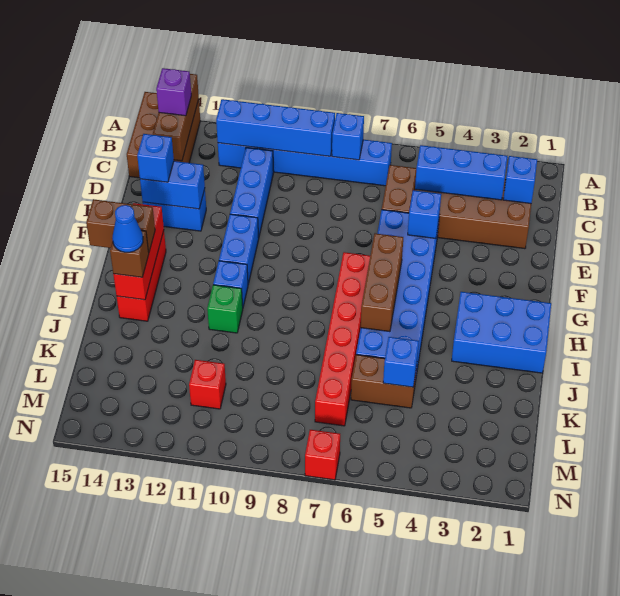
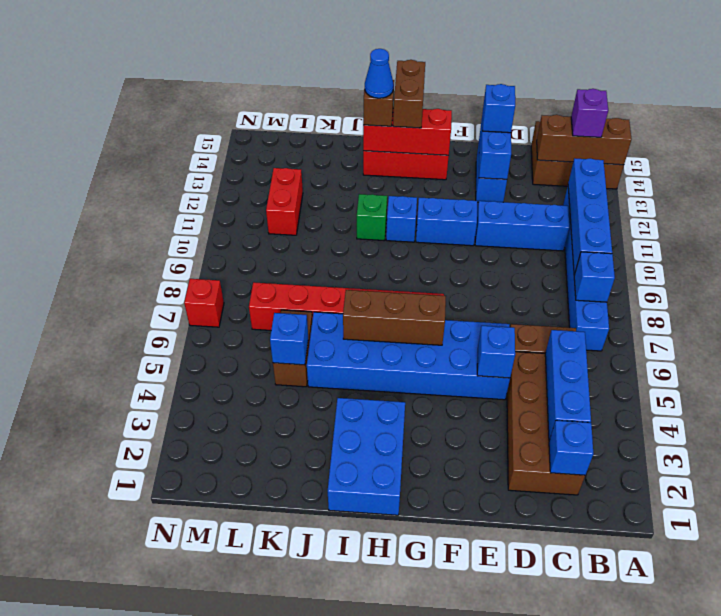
red 1x1 brick [189,360,226,409] -> red 1x2 brick [266,168,303,235]

